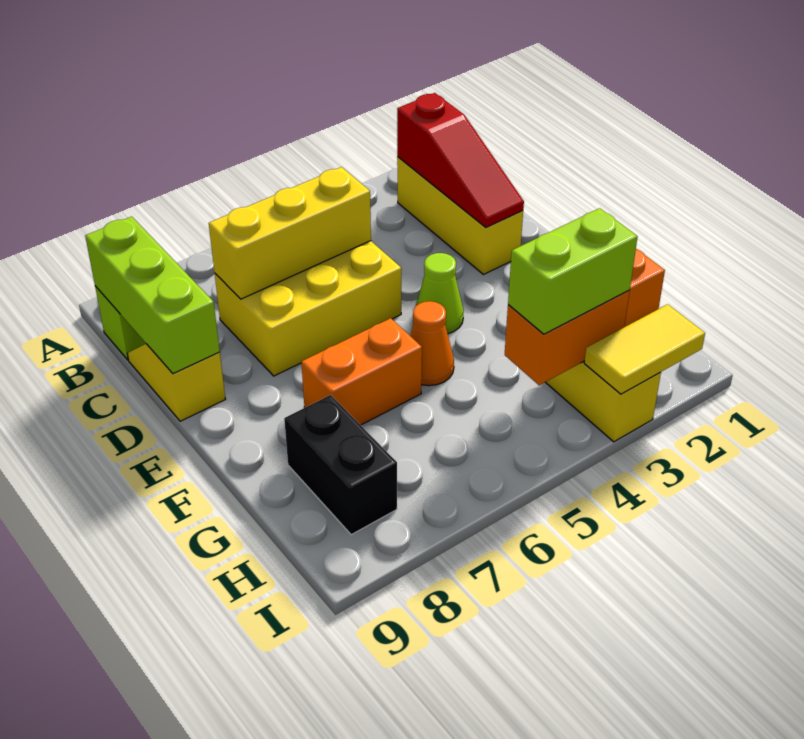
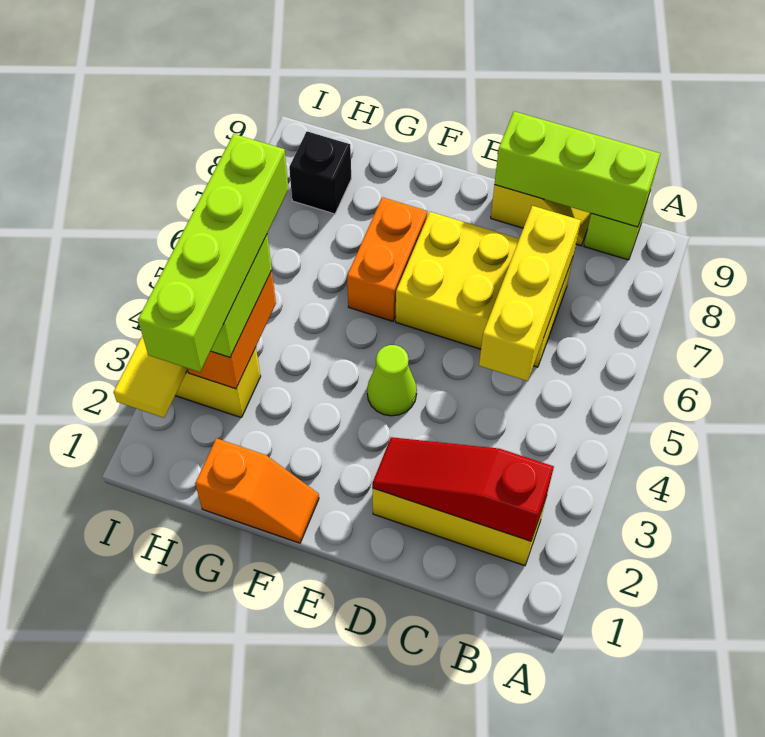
yellow 2x3 brick [215,241,401,376] -> yellow 2x3 brick turned to [396,212,573,367]
orange 1x1 cone [410,301,454,386] -> none
black 1x2 brick [284,395,397,535] -> black 1x1 brick [289,131,351,214]
none -> lime 1x4 brick [138,134,288,372]

